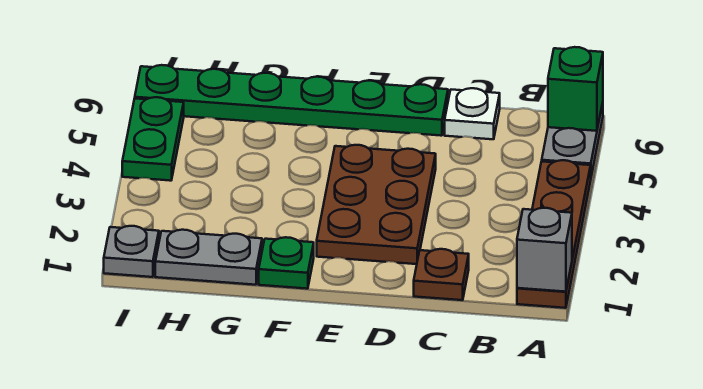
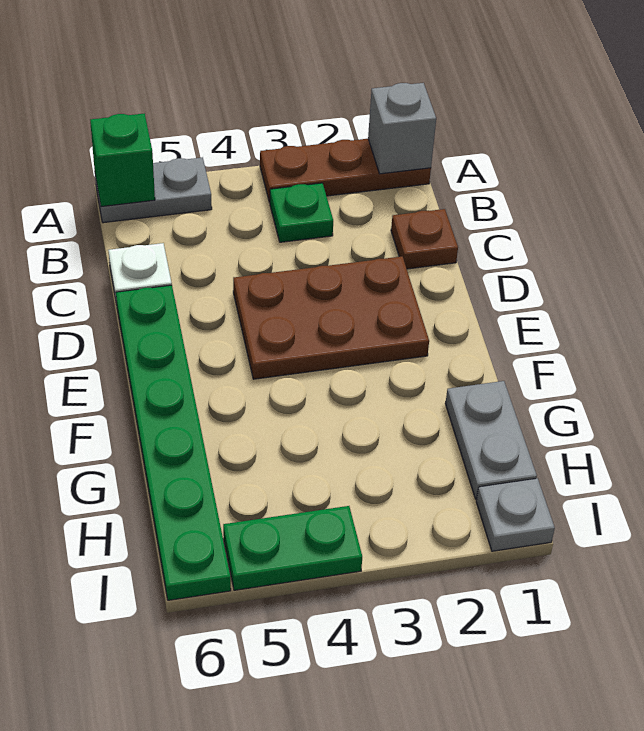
brown 1x4 plate [517,160,591,308] -> brown 1x3 plate [260,139,431,203]
green 1x1 plate [259,237,314,289] -> green 1x1 plate moved to [270,183,333,242]

